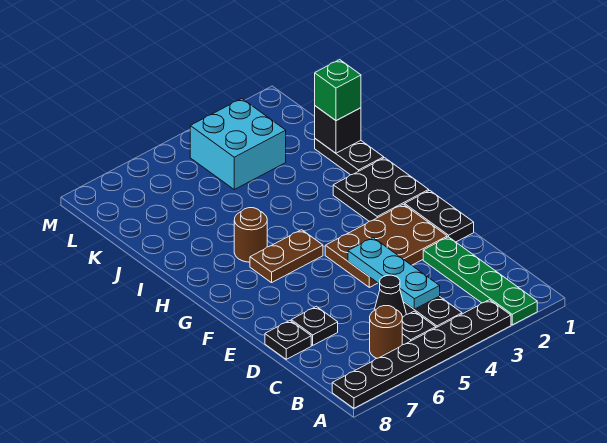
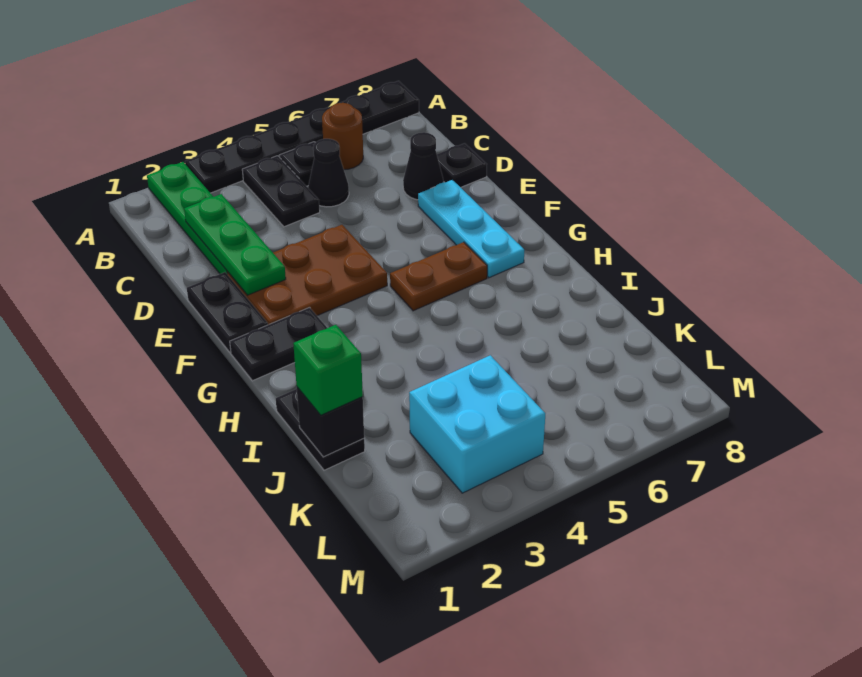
none -> green 1x3 plate [184,194,286,295]
cyan 1x3 plate [348,238,440,309] -> cyan 1x3 plate moved to [418,180,524,278]
black 1x1 plate [291,306,338,345] -> black 1x1 cone [403,132,444,200]
black 2x2 plate [333,158,429,221] -> black 1x2 plate [230,307,327,381]
brown 1x1 round brick [234,208,267,262] -> none

